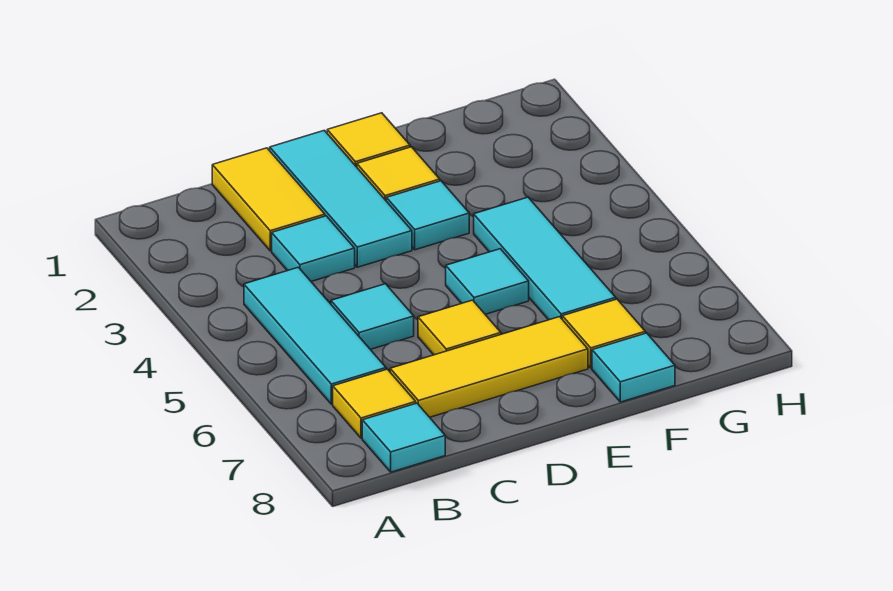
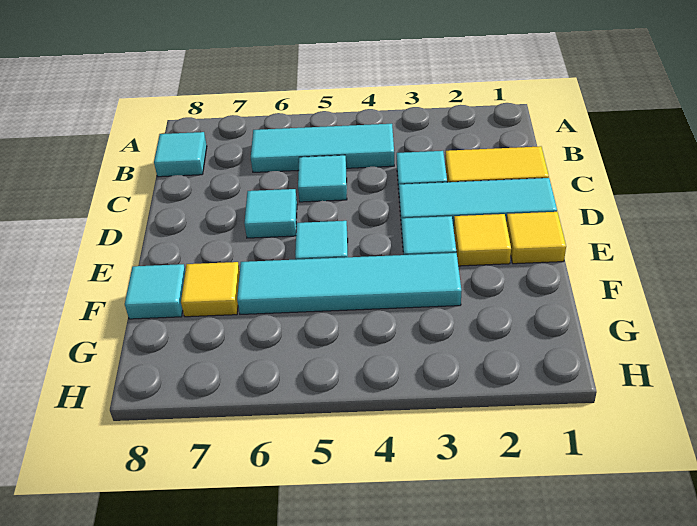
yellow 1x1 tile [333,369,416,438] -> none
yellow 1x3 tile [390,317,588,417] -> none
yellow 1x1 tile [418,300,501,355] -> cyan 1x1 tile [244,189,297,238]
cyan 1x3 tile [474,197,616,320] -> cyan 1x4 tile [237,253,461,314]

